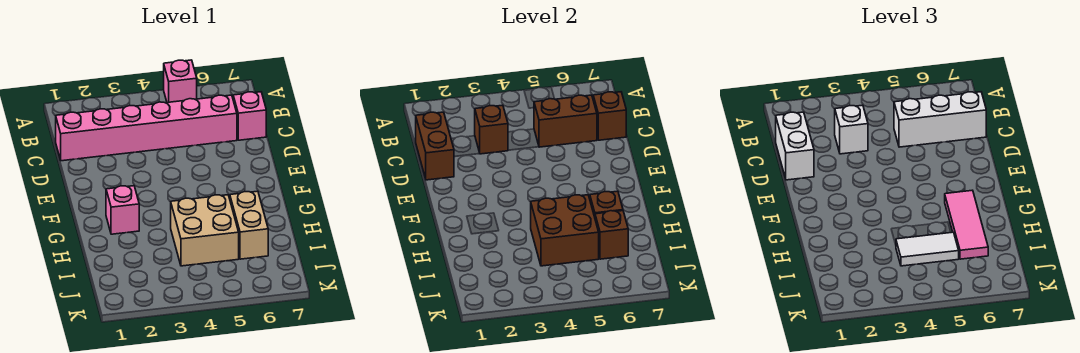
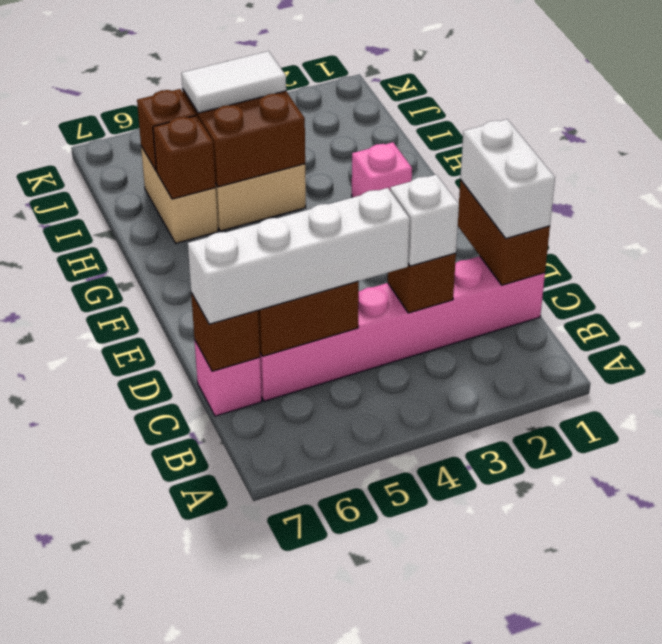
pink 1x1 brick [164,60,197,103] -> none
white 1x3 brick [894,92,986,147] -> white 1x4 brick [188,188,410,324]
pink 1x3 tile [945,190,988,259] -> none

